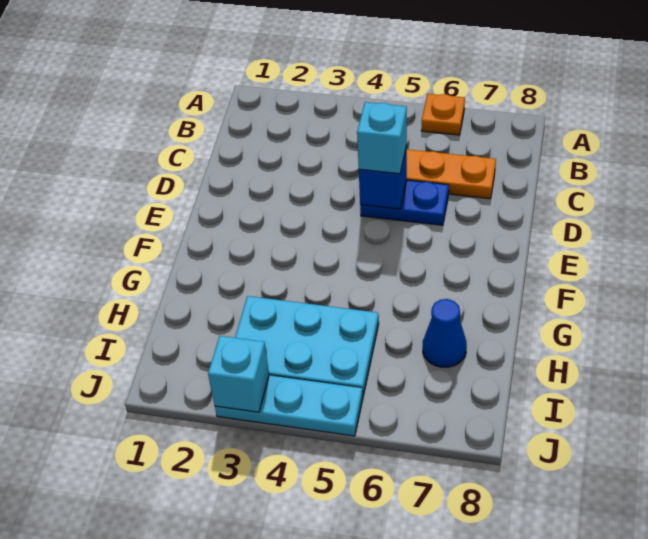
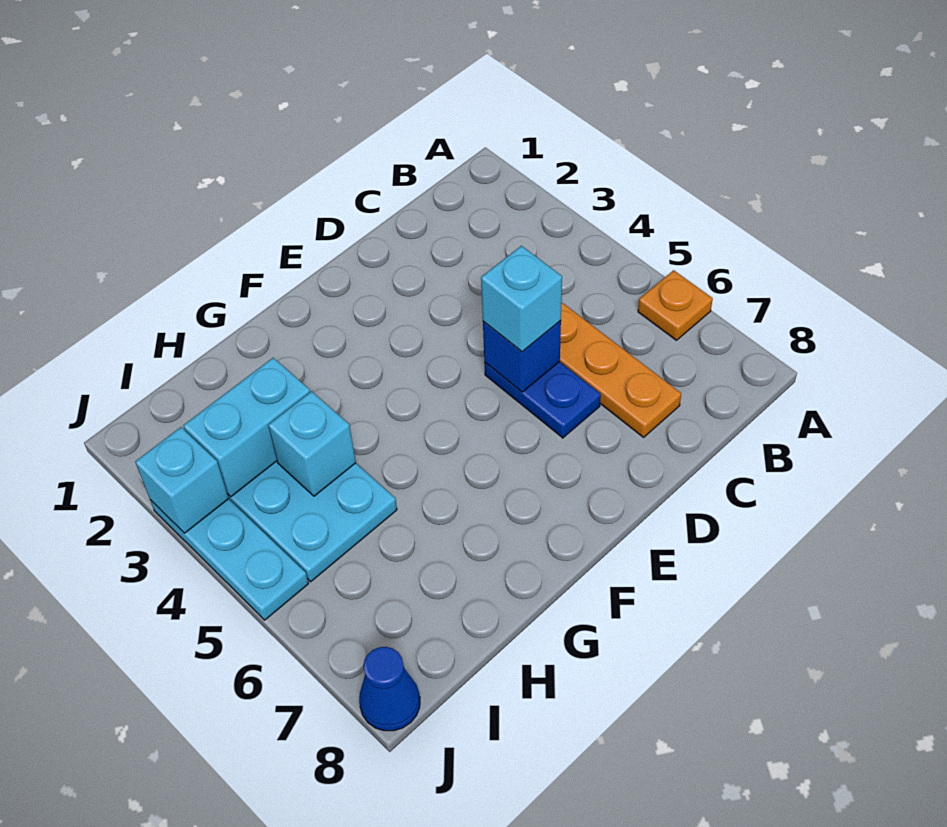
none -> cyan 1x2 brick [183,358,310,497]
none -> cyan 1x1 brick [268,391,356,496]
blue 1x1 cone [423,299,467,367] -> blue 1x1 cone moved to [359,647,420,731]

